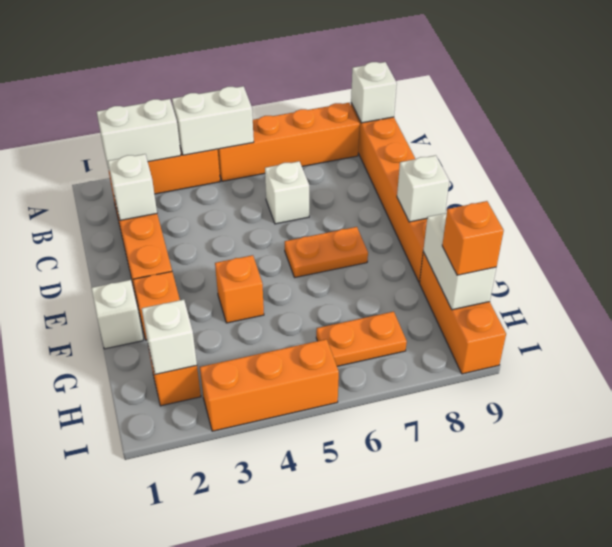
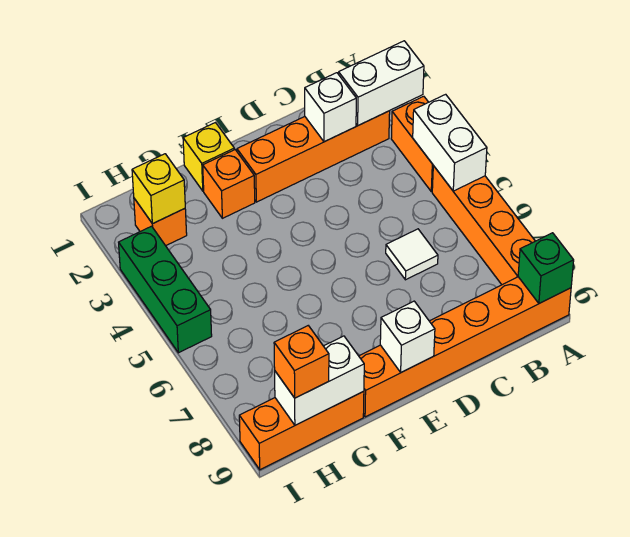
white 1x2 brick [97,99,181,169] -> white 1x2 brick turned to [339,41,424,125]
white 1x1 brick [351,62,397,123] -> green 1x1 brick [518,233,574,303]
white 1x1 brick [265,161,309,224] -> white 1x1 tile [386,229,438,280]
orange 1x2 plate [285,227,368,277] -> none
white 1x1 brick [92,280,143,349] -> yellow 1x1 brick [183,123,234,191]
orange 1x1 brick [215,255,264,323] -> none
white 1x1 brick [142,300,197,374] -> yellow 1x1 brick [132,154,185,224]
orange 1x2 plate [316,312,407,366] -> none
orange 1x3 brick [200,339,339,431] -> green 1x3 brick [119,226,212,353]

